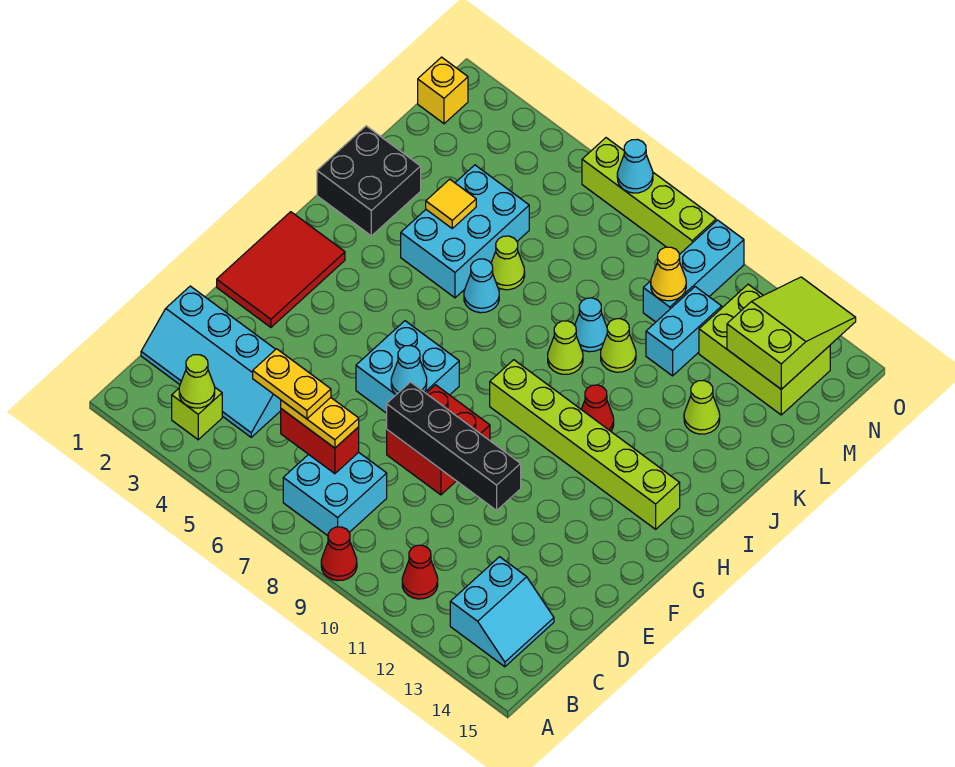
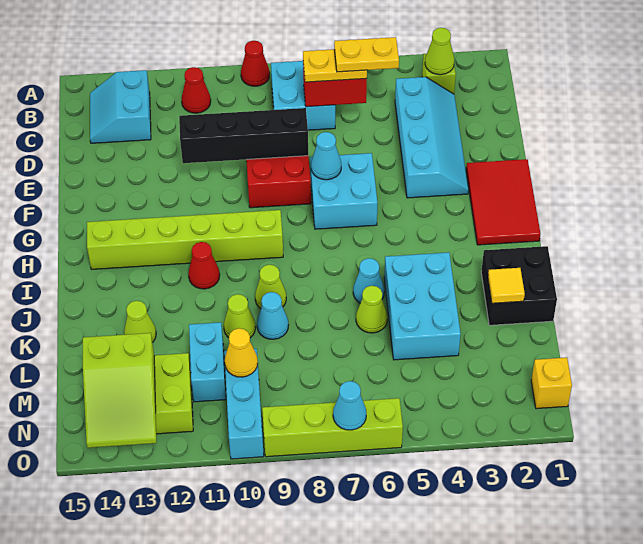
cyan 2x4 slope [141,286,281,437] -> cyan 2x4 slope turned to [395,77,468,198]
yellow 1x1 tile [426,179,476,228] -> yellow 1x1 tile moved to [488,268,525,303]

